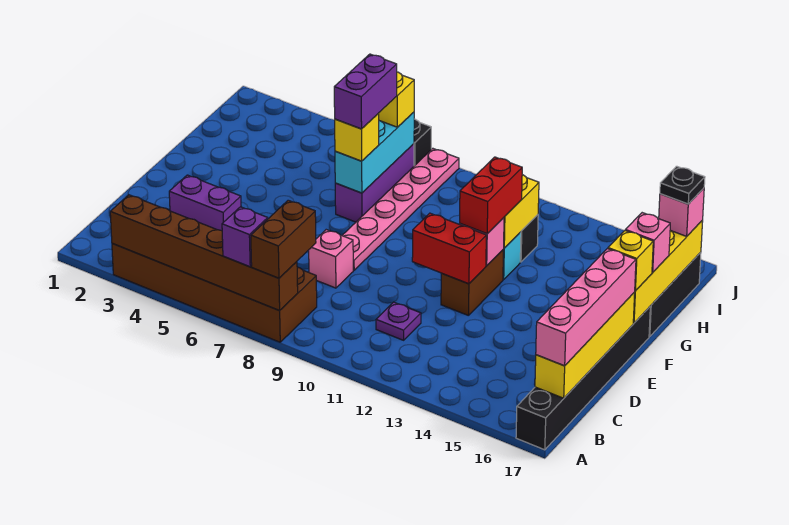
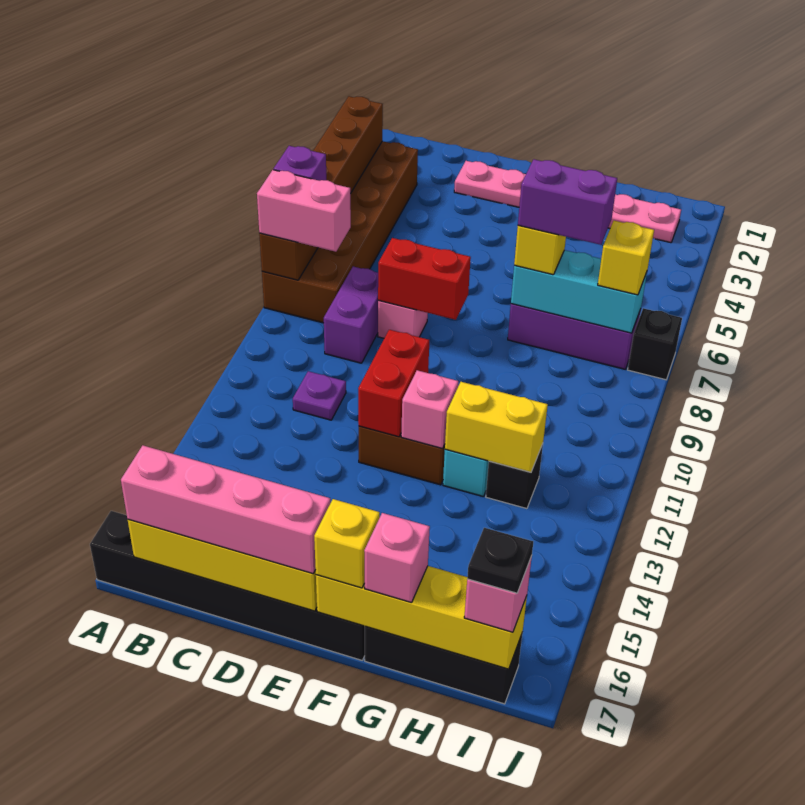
brown 1x2 brick [251,200,316,278] -> pink 1x2 brick [257,170,351,252]
purple 1x2 brick [169,175,241,231] -> purple 1x2 brick moved to [324,267,378,363]
pink 1x6 plate [342,148,459,270] -> pink 1x6 plate moved to [454,161,681,243]
red 1x2 brick [460,157,522,234] -> red 1x2 brick moved to [378,238,471,320]

